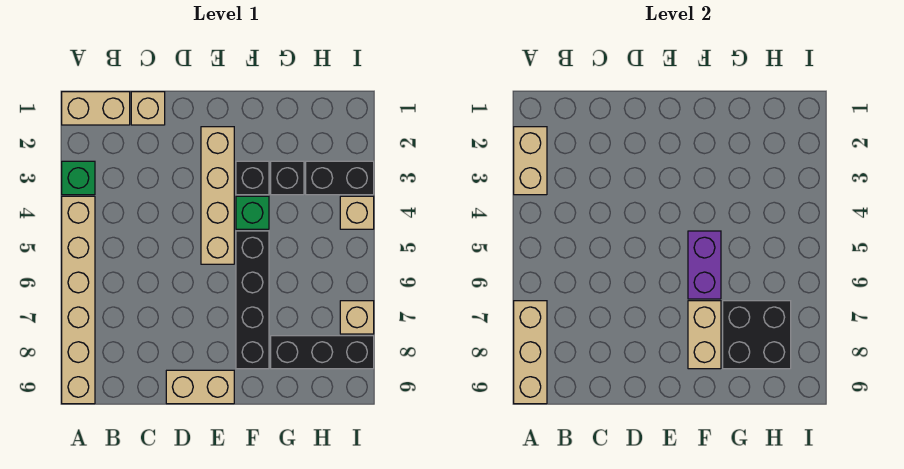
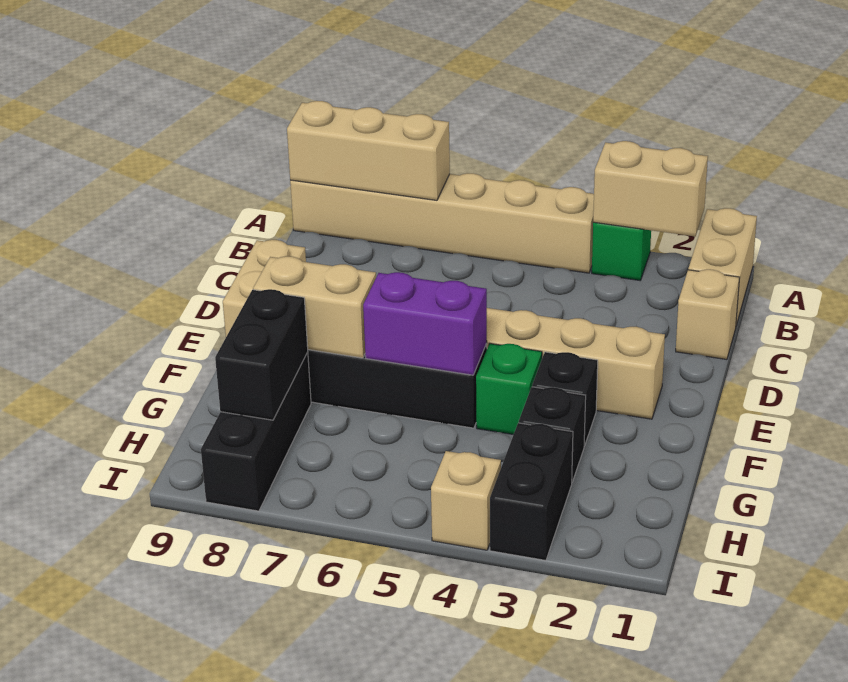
black 2x2 brick [723,301,791,369] -> black 1x2 brick [215,289,308,420]
tan 1x1 brick [340,301,374,334] -> none

